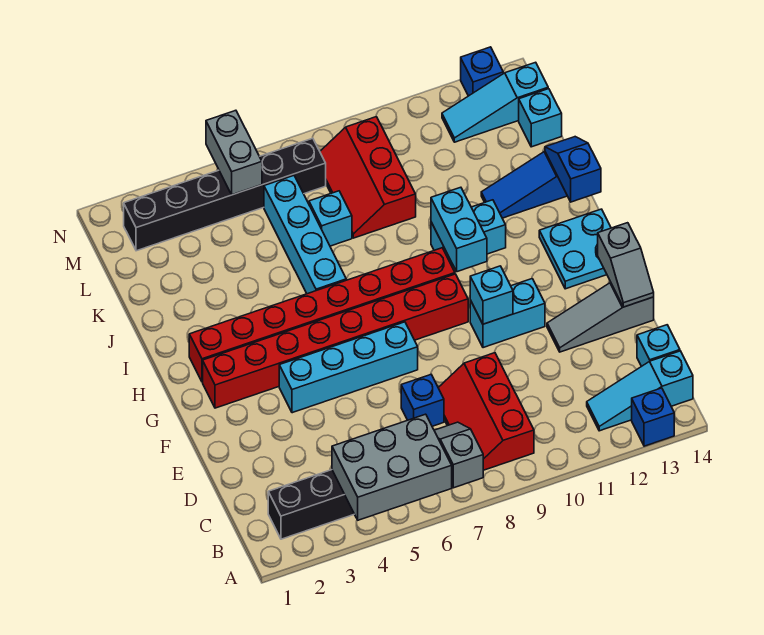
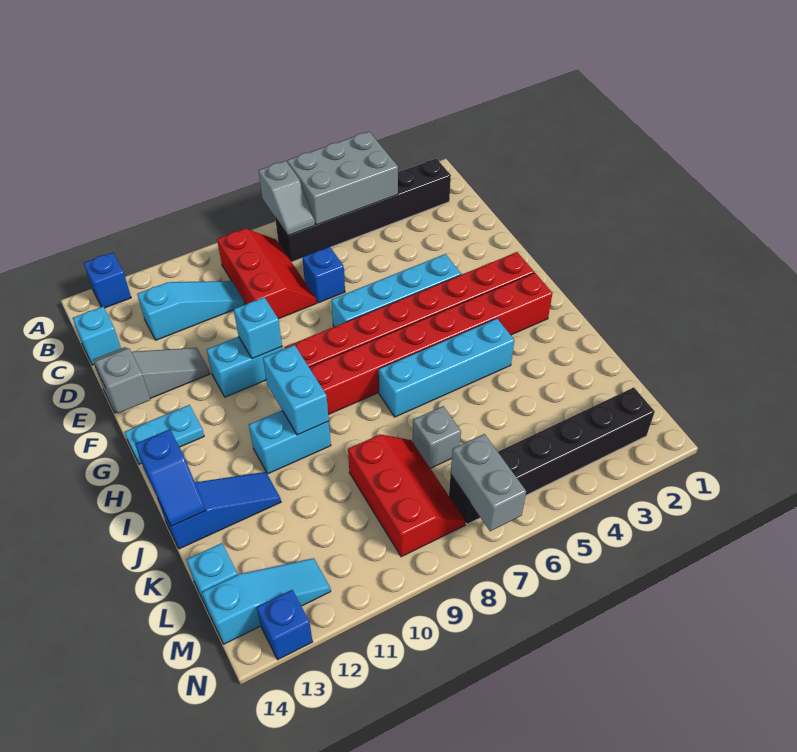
cyan 1x3 slope [587,351,693,431] -> cyan 1x3 slope moved to [137,281,245,340]
cyan 2x2 plate [539,209,611,289] -> cyan 1x2 plate [125,405,204,464]
cyan 1x4 brick [264,176,346,294] -> cyan 1x4 brick turned to [379,318,514,417]
cyan 1x1 brick [309,191,352,246] -> grey 1x1 brick [413,406,461,468]
grey 1x2 brick [206,110,262,195] -> grey 1x2 brick moved to [451,434,526,531]

